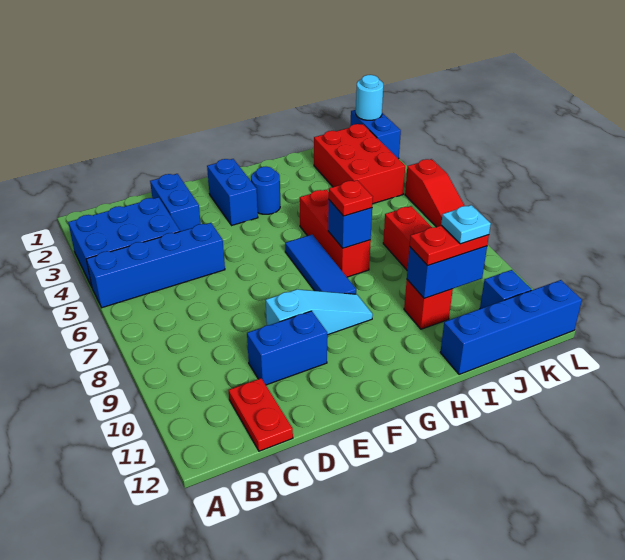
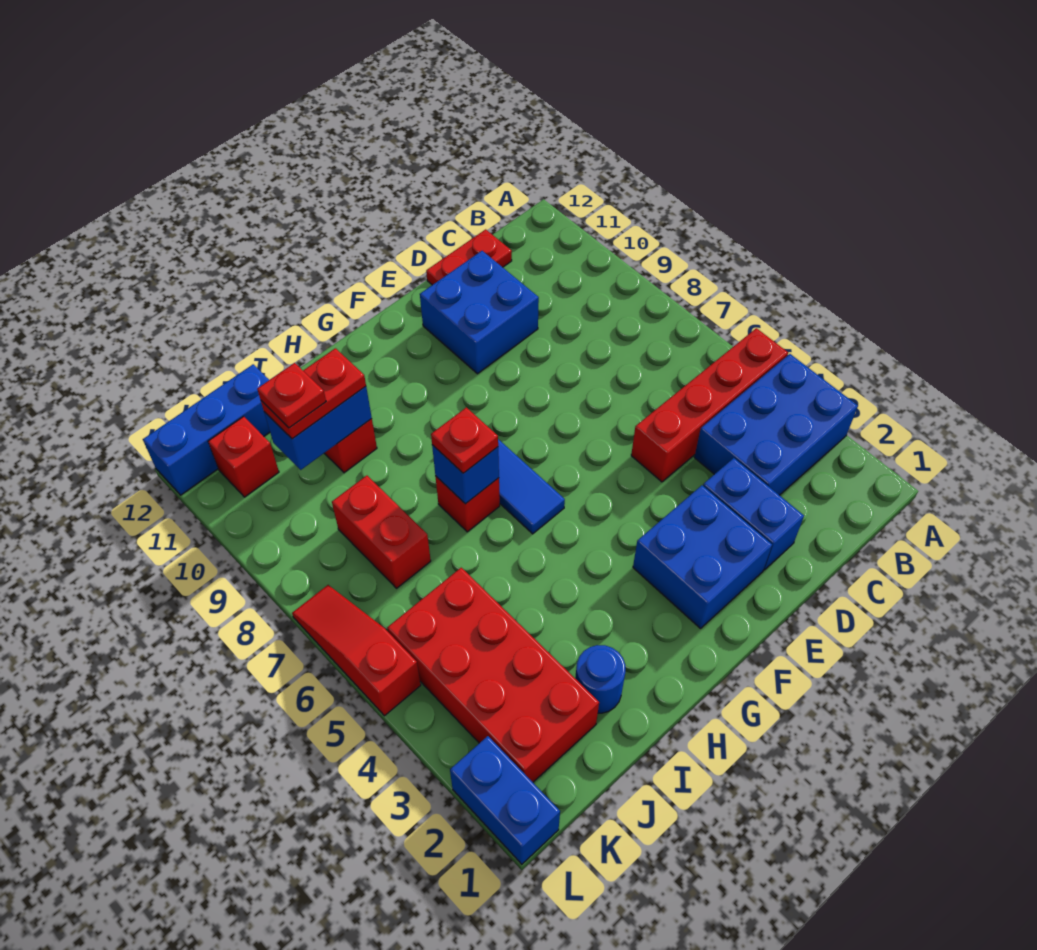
blue 1x4 brick [86,223,225,308] -> red 1x4 brick [631,328,788,482]
red 1x2 plate [229,378,293,451] -> red 1x2 plate turned to [426,229,512,285]
blue 1x2 brick [247,311,327,385] -> blue 2x2 brick [420,251,539,374]
cyan 1x3 slope [266,289,373,335] -> none
blue 1x2 brick [207,159,258,225] -> blue 2x2 brick [633,485,772,628]
blue 1x1 round brick [251,167,280,214] -> blue 1x1 round brick moved to [575,645,625,713]
red 1x3 brick [300,190,371,277] -> red 1x1 brick [435,476,500,532]
blue 1x4 brick [440,280,582,374] -> blue 1x3 brick [143,364,270,495]
red 2x3 brick [314,124,405,204] -> red 2x4 brick [387,568,599,782]
cyan 1x1 plate [441,205,491,244] -> red 1x1 plate [257,363,326,428]
blue 1x1 brick [480,270,531,309] -> red 1x1 brick [208,416,279,497]
cyan 1x1 round brick [356,75,383,120] -> none

